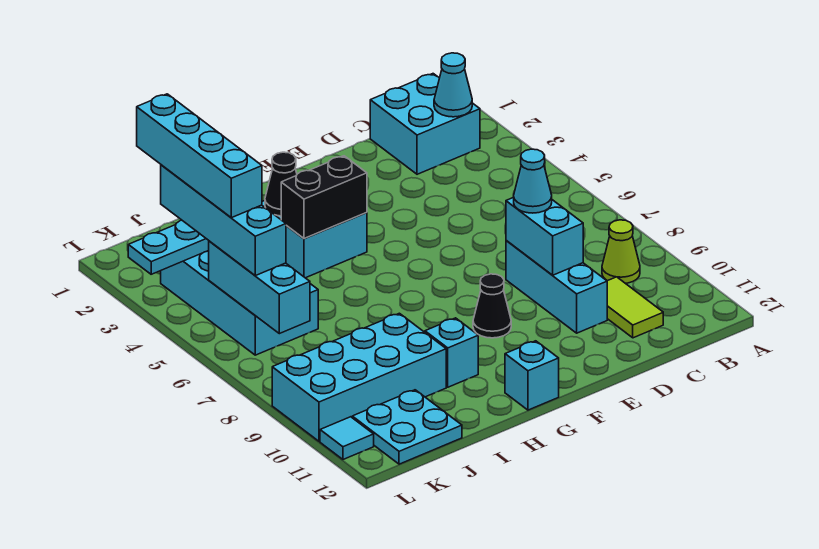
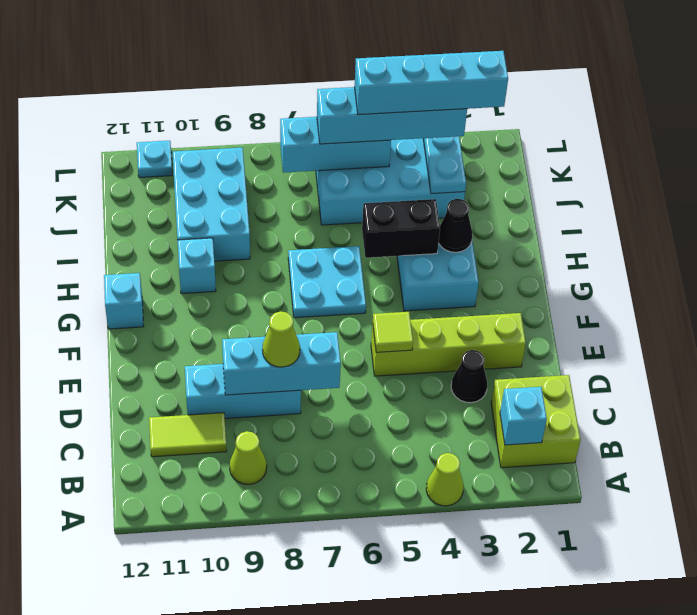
none -> lime 1x1 cone [426,453,464,506]
cyan 2x2 brick [370,74,480,174] -> lime 2x2 brick [491,375,580,468]
cyan 1x1 cone [434,53,472,117] -> cyan 1x1 brick [500,387,547,445]
cyan 1x2 brick [506,197,583,275] -> cyan 1x3 brick [222,332,341,395]
cyan 1x1 cone [514,149,552,213] -> lime 1x1 cone [262,311,300,367]
none -> lime 1x4 brick [371,313,526,376]
none -> lime 1x1 tile [373,312,413,352]
black 1x1 cone [473,274,511,338] -> black 1x1 cone moved to [451,350,487,403]
black 1x2 brick [281,156,367,238] -> black 1x2 brick turned to [362,199,440,258]
cyan 2x4 brick [272,313,446,441] -> cyan 2x3 brick [173,148,250,261]
cyan 2x2 plate [352,390,462,464] -> cyan 2x2 plate moved to [288,246,366,318]
cyan 1x1 tile [320,417,374,459] -> cyan 1x1 plate [137,141,172,178]

